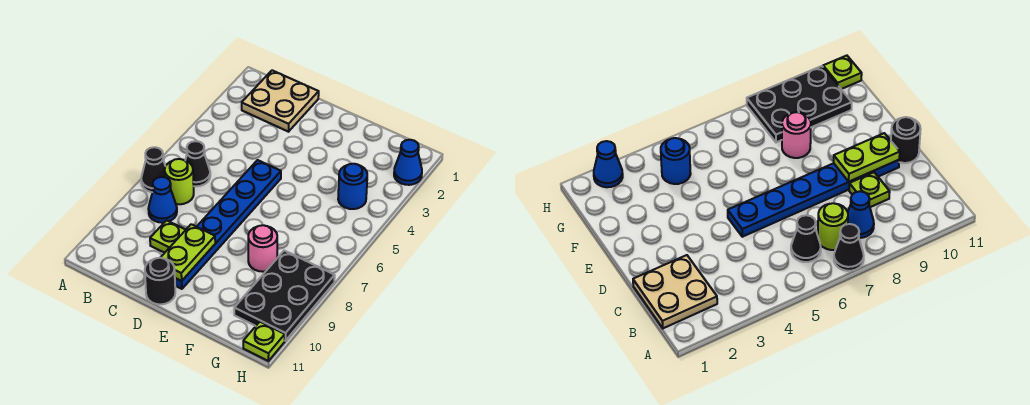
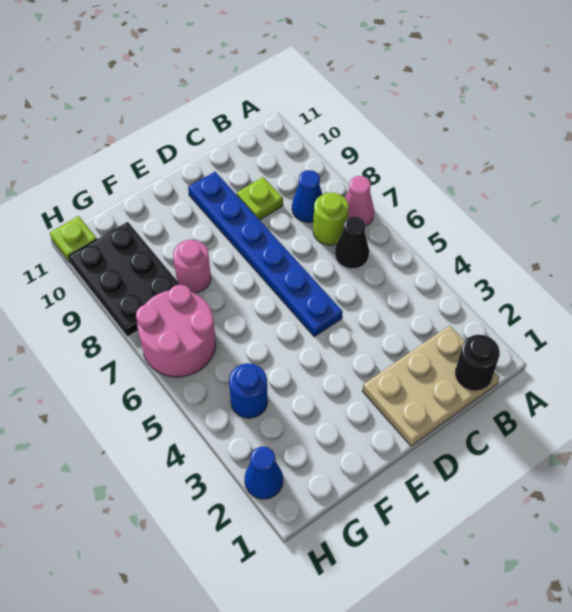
black 1x1 cone [141,147,166,192] -> pink 1x1 cone [345,176,374,226]
tan 2x2 plate [242,70,319,132] -> tan 2x3 plate [362,325,500,446]
lime 1x2 plate [161,224,215,281] -> none
black 1x1 round brick [145,258,175,304] -> black 1x1 round brick moved to [455,335,500,390]
none -> pink 2x2 round brick [136,285,216,377]

